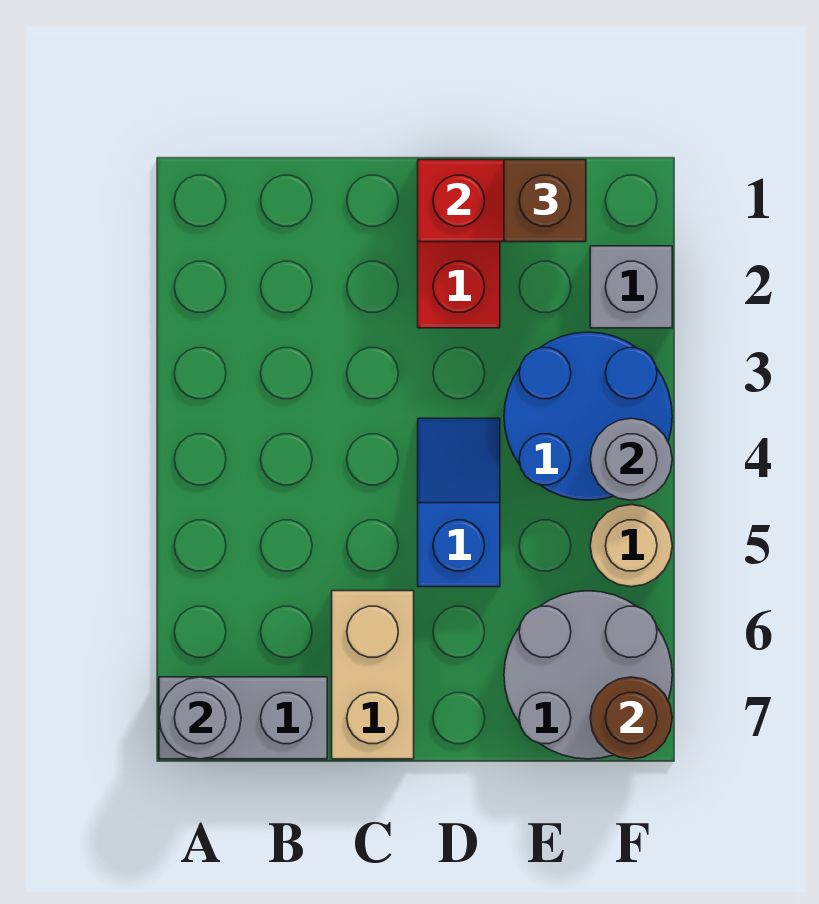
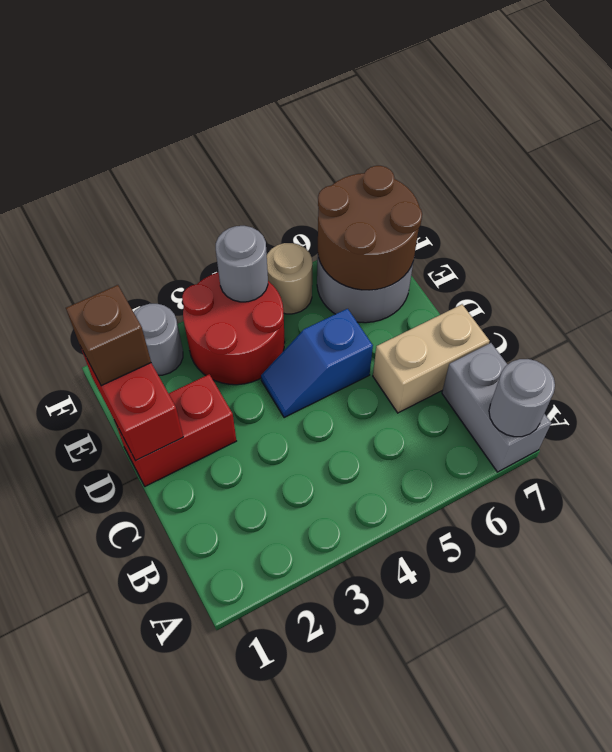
blue 2x2 round brick [504,332,672,500] -> red 2x2 round brick [182,272,285,385]
grey 1x1 brick [590,246,672,328] -> grey 1x1 round brick [134,304,183,375]
brown 1x1 round brick [590,677,672,759] -> brown 2x2 round brick [318,166,422,290]

